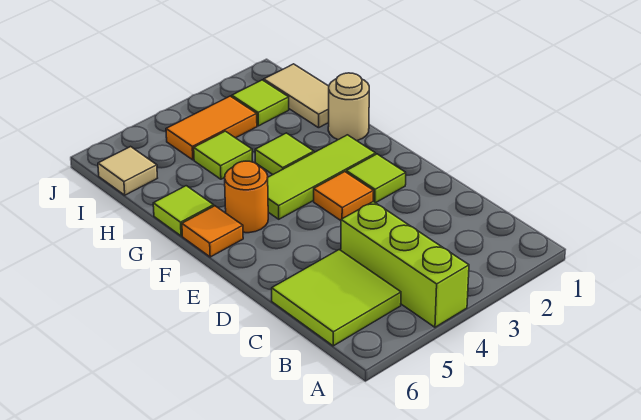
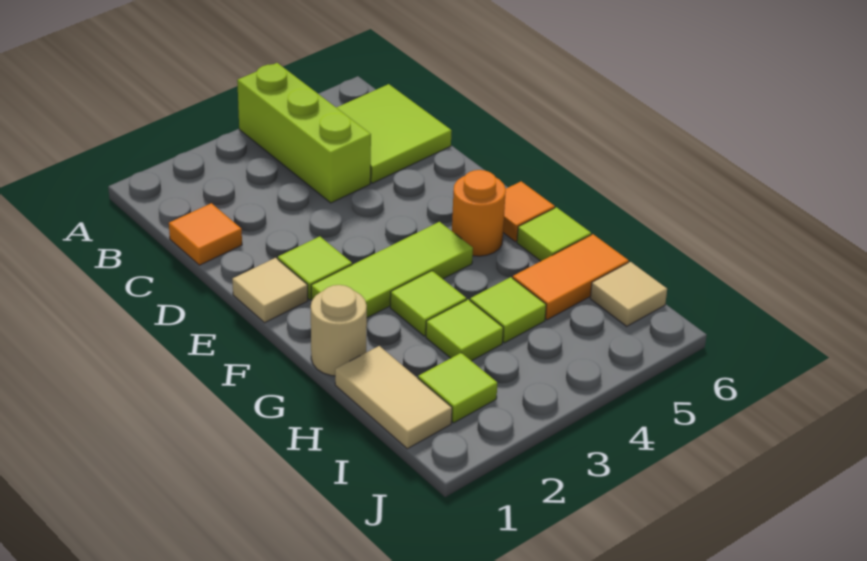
none -> tan 1x1 tile [232,258,308,323]
orange 1x1 tile [314,172,374,220] -> orange 1x1 tile moved to [169,203,242,265]
none -> lime 1x1 tile [426,299,503,361]
orange 1x2 tile [166,96,257,160] -> orange 1x2 tile moved to [513,234,629,320]

